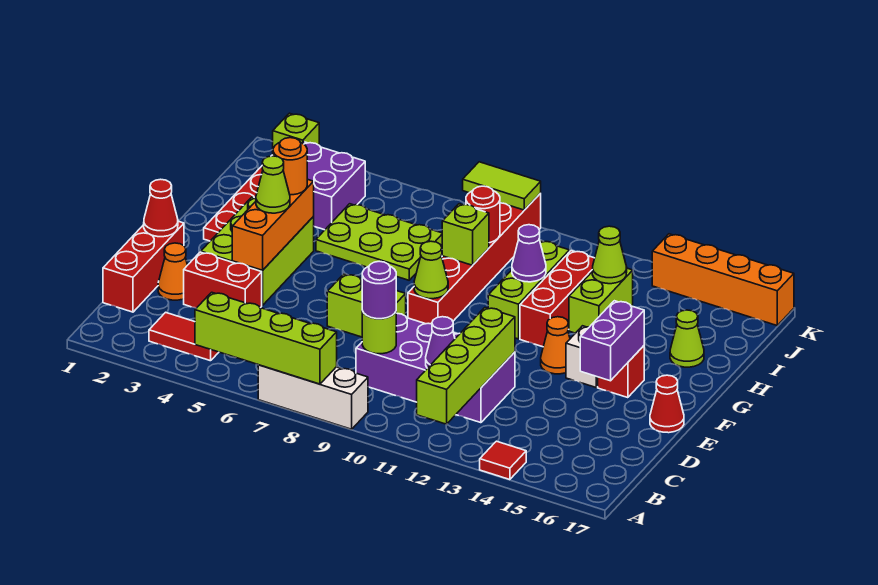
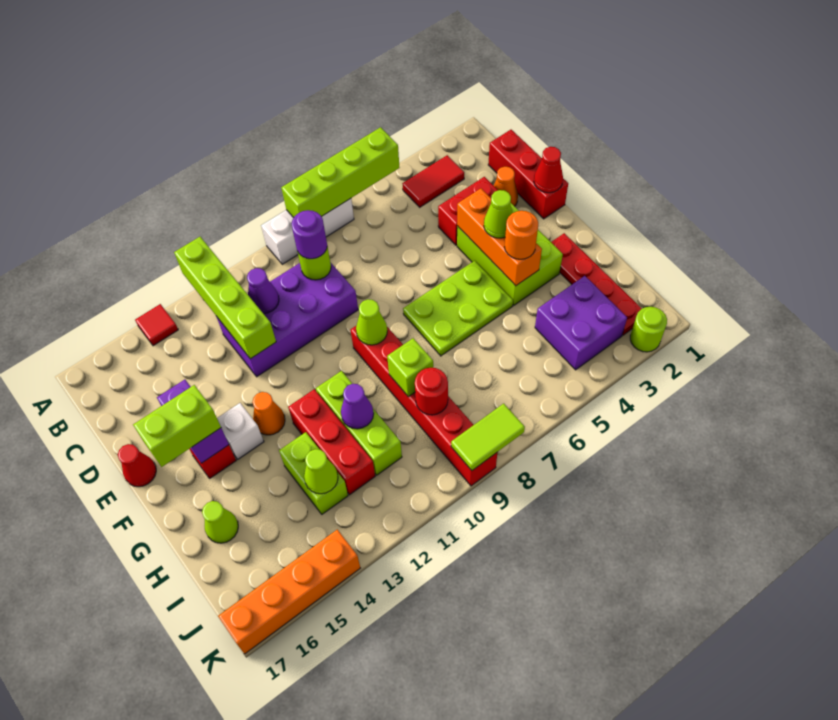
lime 1x2 brick [327,274,406,337] -> lime 1x2 brick moved to [133,385,221,467]
lime 2x3 plate [316,204,442,280] -> lime 2x3 plate moved to [403,261,513,356]
lime 1x1 brick [273,113,319,148] -> lime 1x1 round brick [630,307,667,352]

